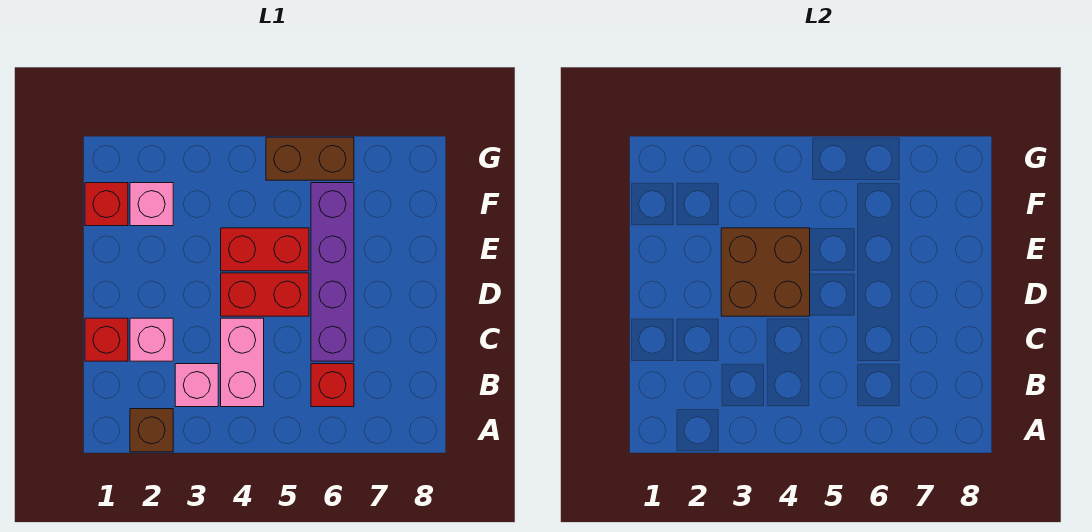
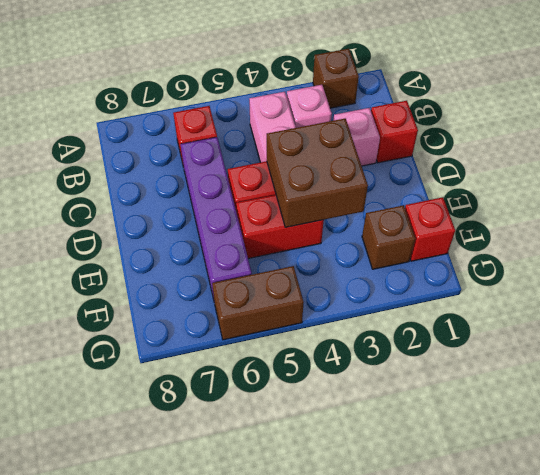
pink 1x1 brick [130,183,173,226] -> brown 1x1 brick [362,205,415,269]

